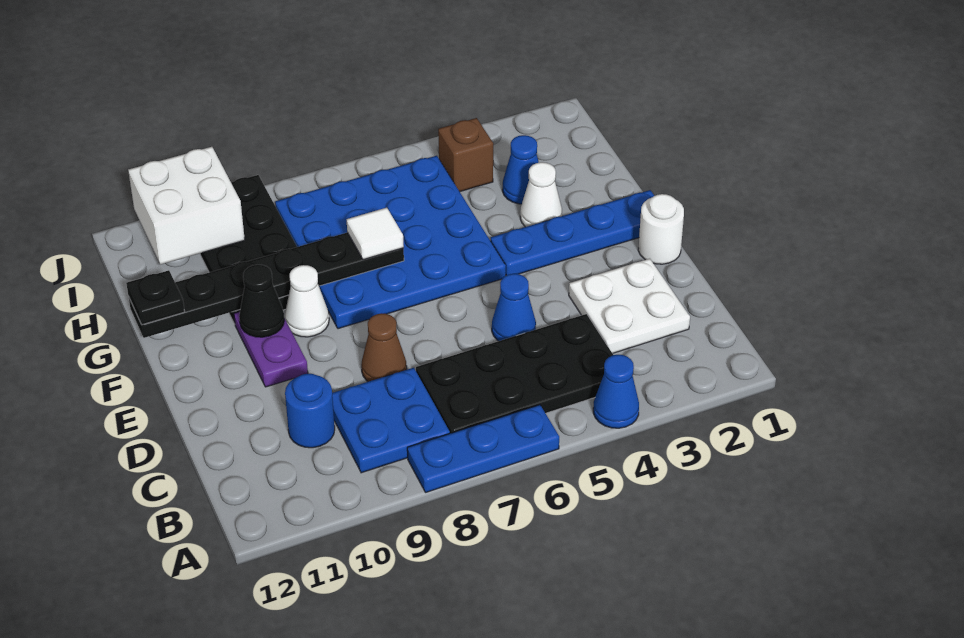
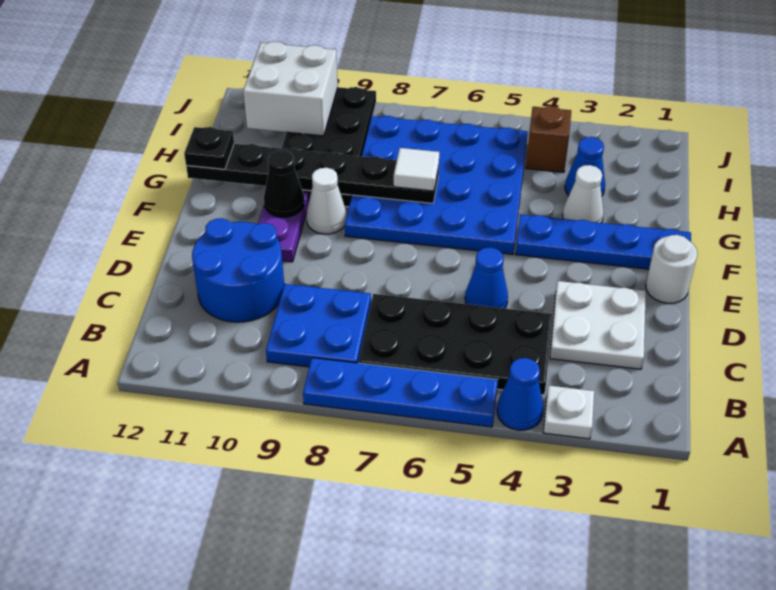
none -> white 1x1 plate [543,386,594,439]
blue 1x3 plate [407,405,559,493] -> blue 1x4 plate [303,358,498,427]
blue 1x1 round brick [285,374,335,448] -> blue 2x2 round brick [192,218,284,322]
brown 1x1 cone [361,313,407,382] -> none

